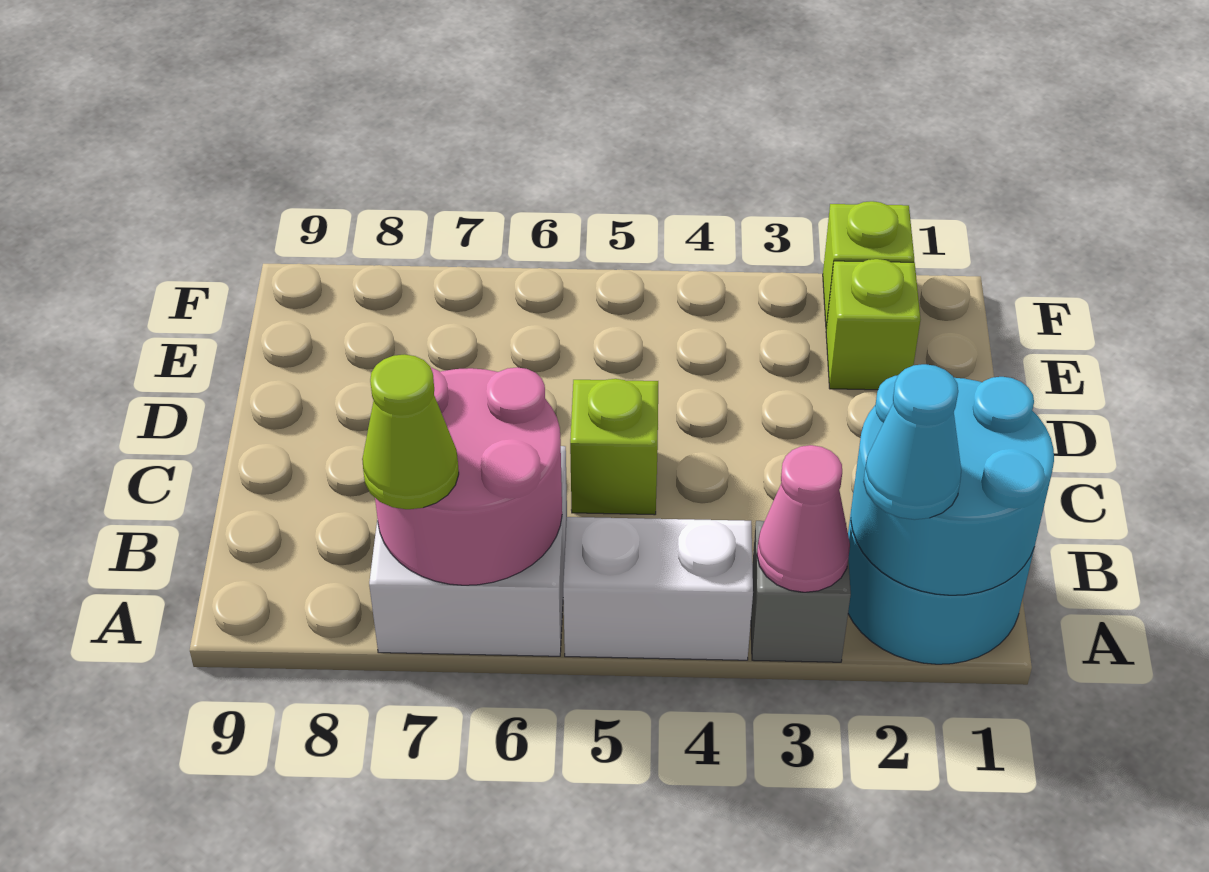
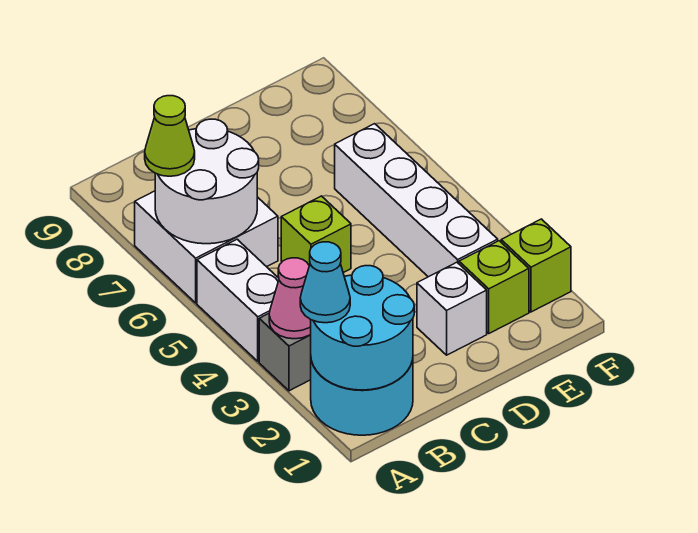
pink 2x2 round brick [375,367,562,585] -> white 2x2 round brick [155,119,259,244]
none -> white 1x1 brick [417,262,487,355]
none -> white 1x4 brick [335,124,498,277]

